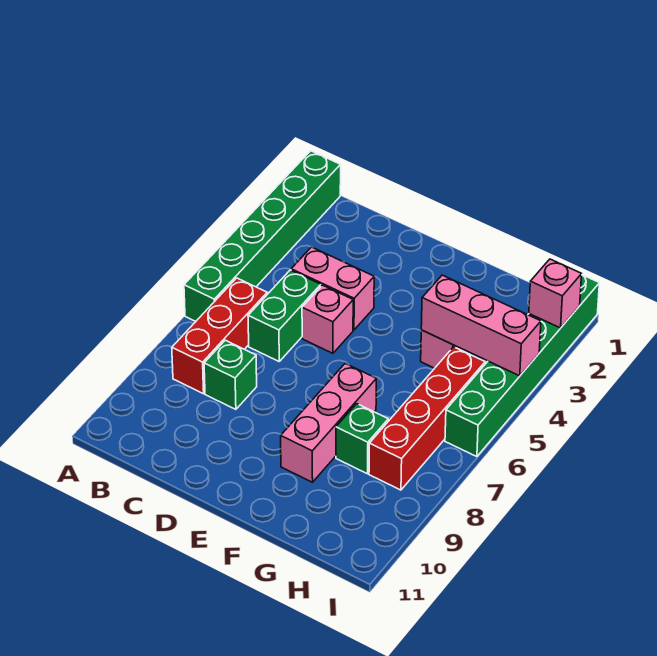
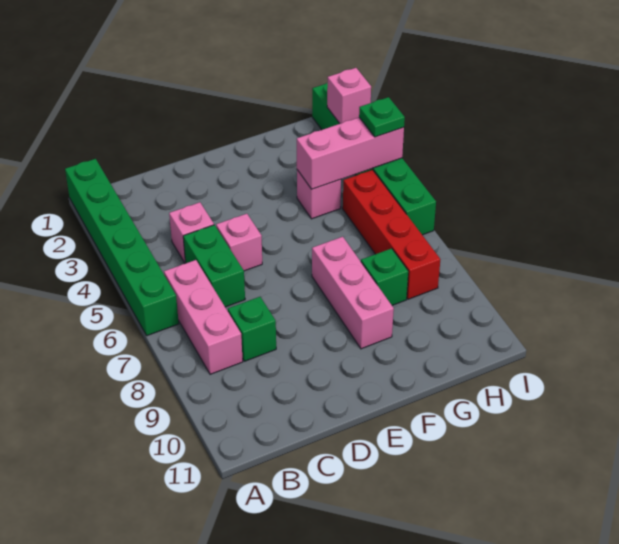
red 1x3 brick [172,278,267,394] -> pink 1x3 brick [164,260,243,374]
pink 1x2 brick [291,247,374,330] -> pink 1x1 brick [169,202,214,263]
none -> green 1x1 plate [359,97,405,137]

